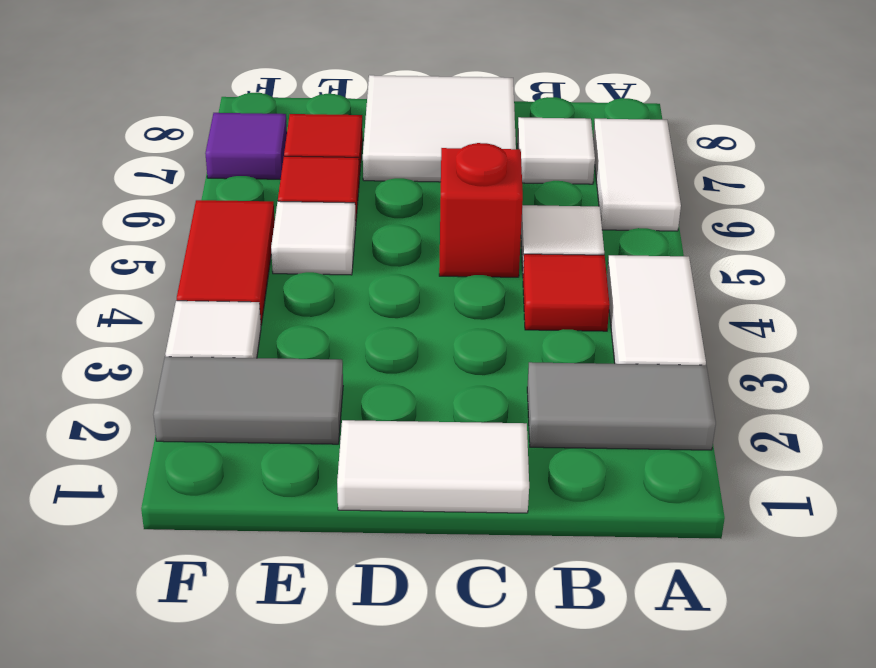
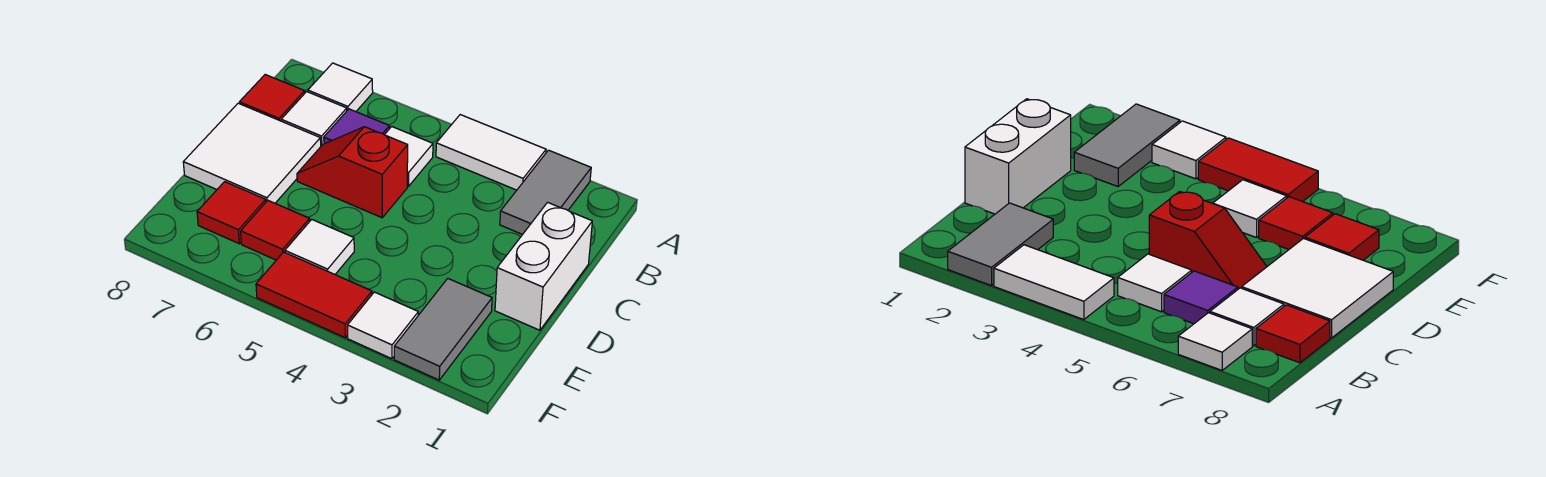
white 1x2 tile [593,119,681,231] -> white 1x1 tile [308,63,373,112]
red 1x1 tile [523,254,610,331] -> red 1x1 tile moved to [239,75,305,121]
white 1x2 tile [337,420,529,513] -> white 1x2 brick [495,202,592,330]
purple 1x1 tile [205,113,287,179] -> purple 1x1 tile moved to [324,109,390,144]

